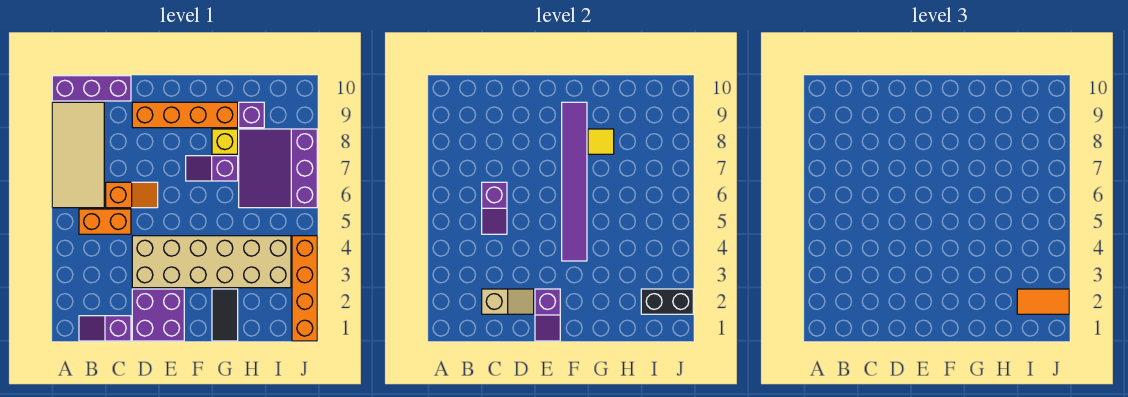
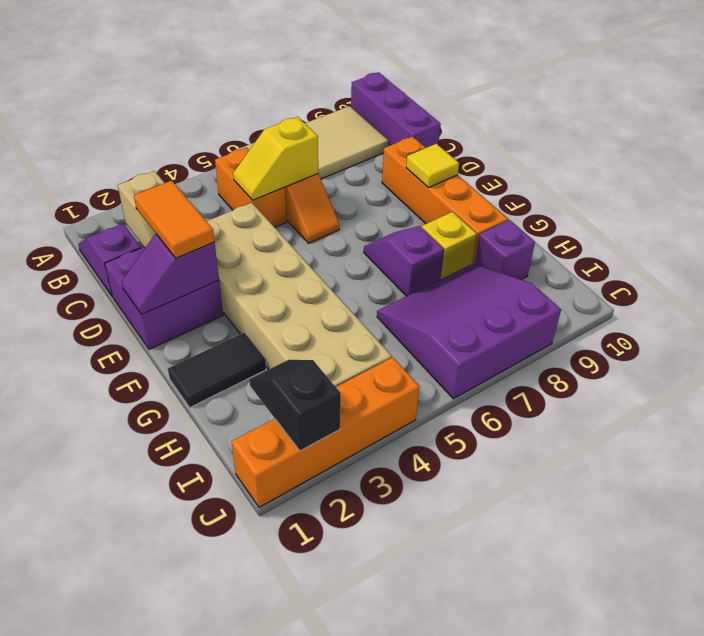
purple 1x2 slope [482,182,507,234] -> yellow 1x2 slope [233,117,318,200]
purple 1x6 tile [562,102,587,261] -> none
yellow 1x1 tile [588,129,614,154] -> yellow 1x1 tile moved to [406,144,459,187]
black 1x2 brick [641,289,693,314] -> black 1x2 slope [249,360,341,451]
orange 1x2 tile [1017,289,1069,314] -> orange 1x2 tile moved to [134,181,214,258]

